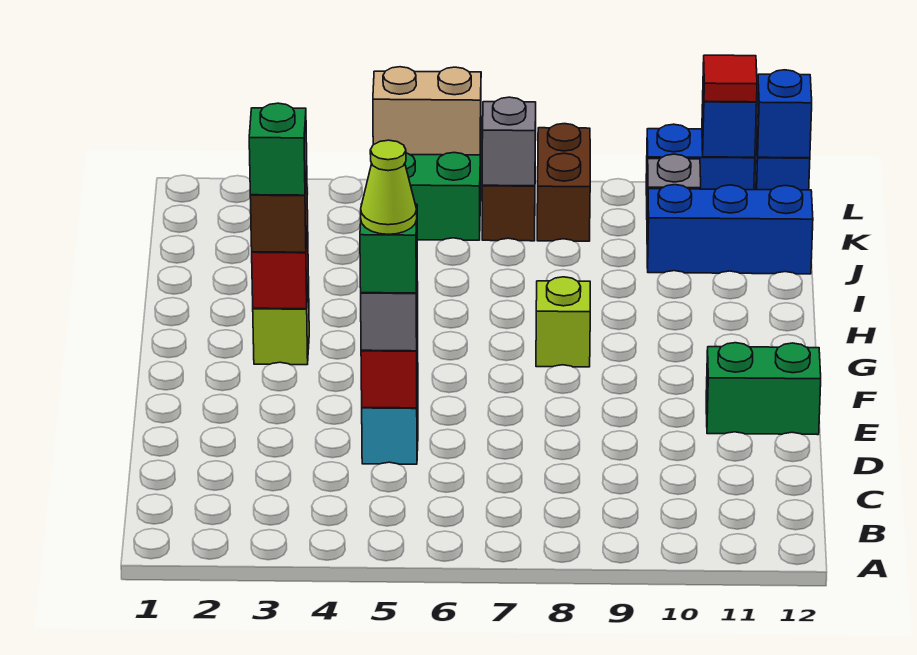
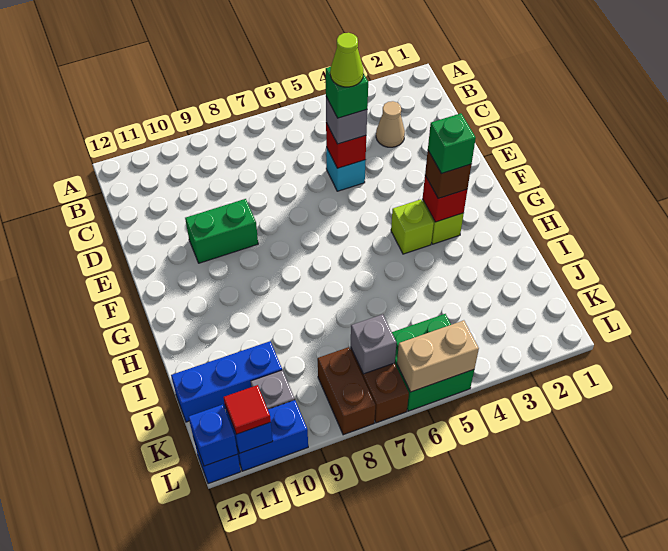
none -> tan 1x1 cone [376,101,405,147]
green 1x2 brick [706,343,821,435] -> green 1x2 brick moved to [185,199,258,263]
lime 1x1 brick [536,277,590,367] -> lime 1x1 brick moved to [391,199,434,254]

